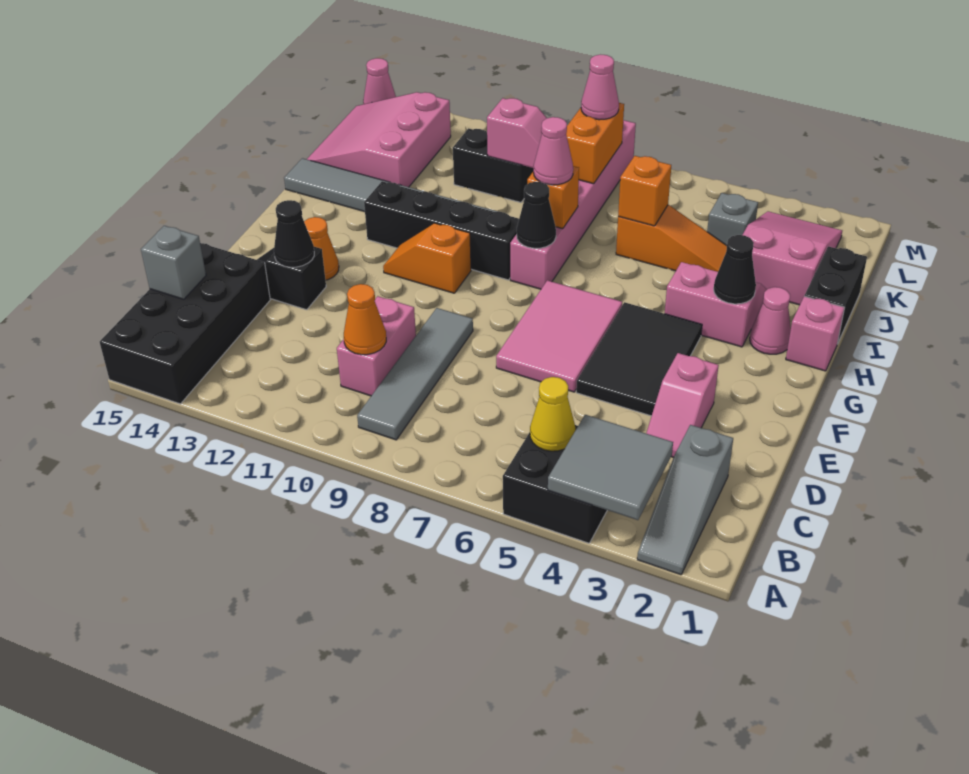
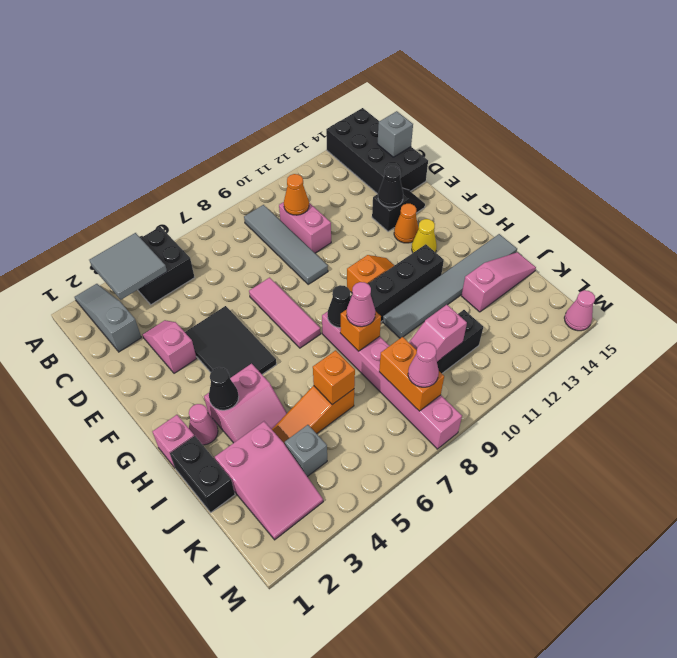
yellow 1x1 cone [530,377,575,451] -> yellow 1x1 cone moved to [412,219,437,253]
pink 2x3 tile [496,280,622,392] -> pink 1x3 tile [249,278,321,348]
pink 3x3 slope [307,92,451,187] -> pink 1x3 slope [461,252,536,312]

